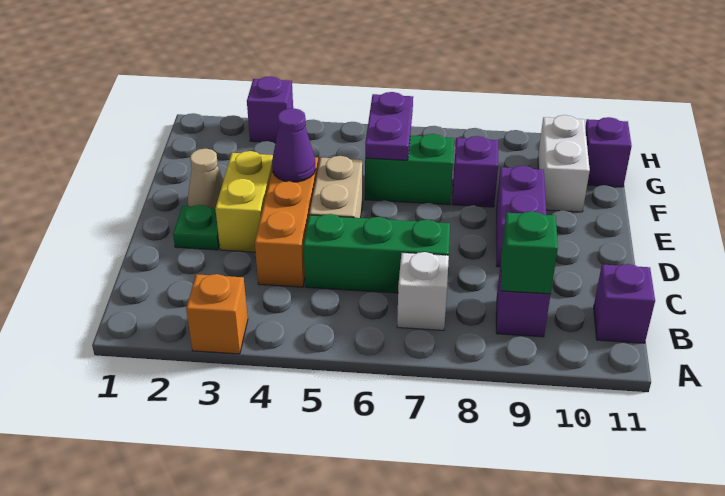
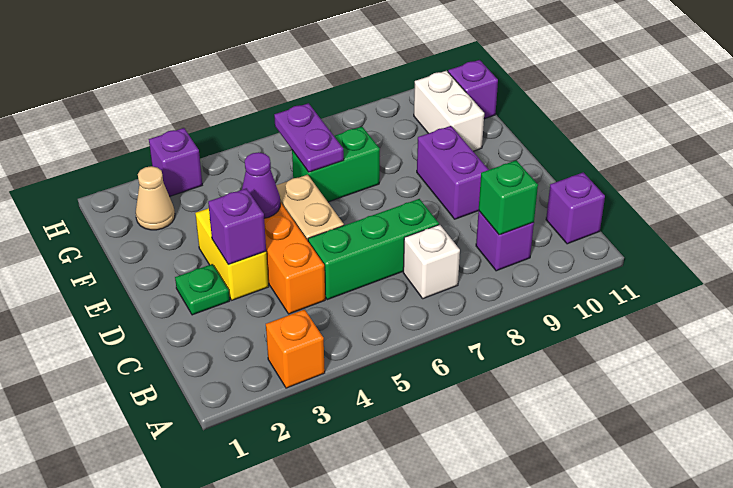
tan 1x1 cone [188,149,223,208] -> tan 1x1 cone moved to [136,166,175,230]
purple 1x1 brick [452,136,498,207] -> purple 1x1 brick moved to [208,188,266,265]

